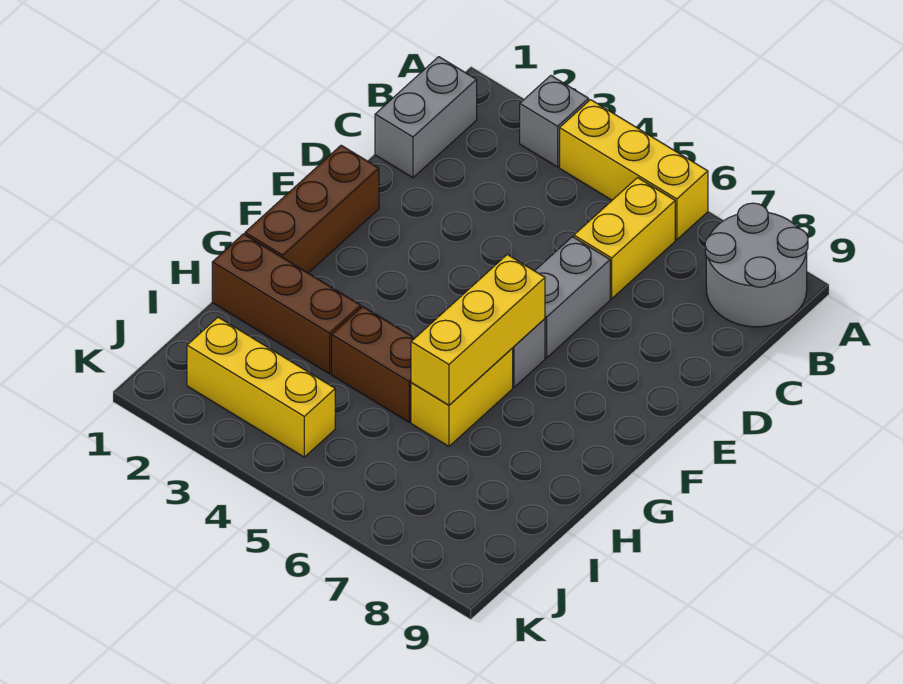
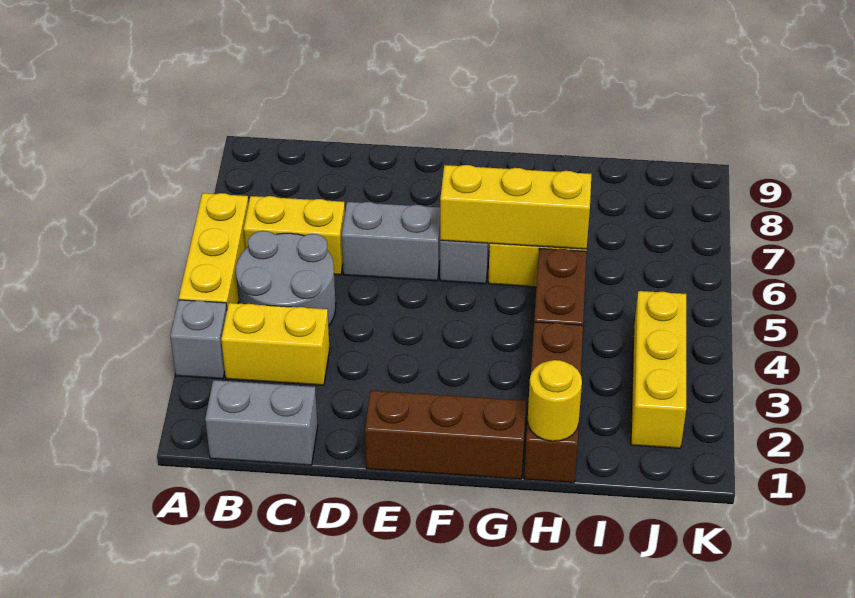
grey 2x2 round brick [705,203,808,327] -> grey 2x2 round brick moved to [236,231,336,326]
none -> yellow 1x2 brick [221,303,330,385]
none -> yellow 1x1 round brick [528,360,582,441]

